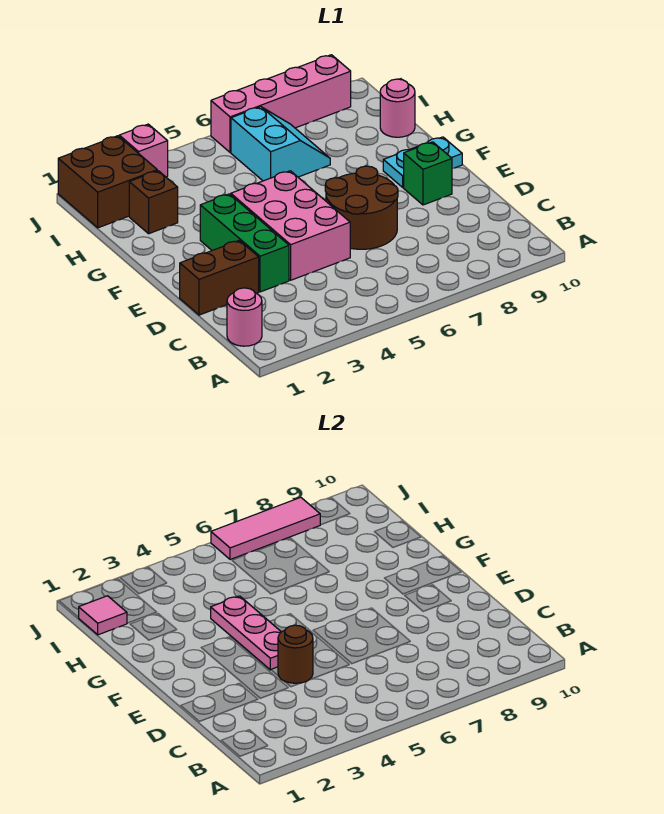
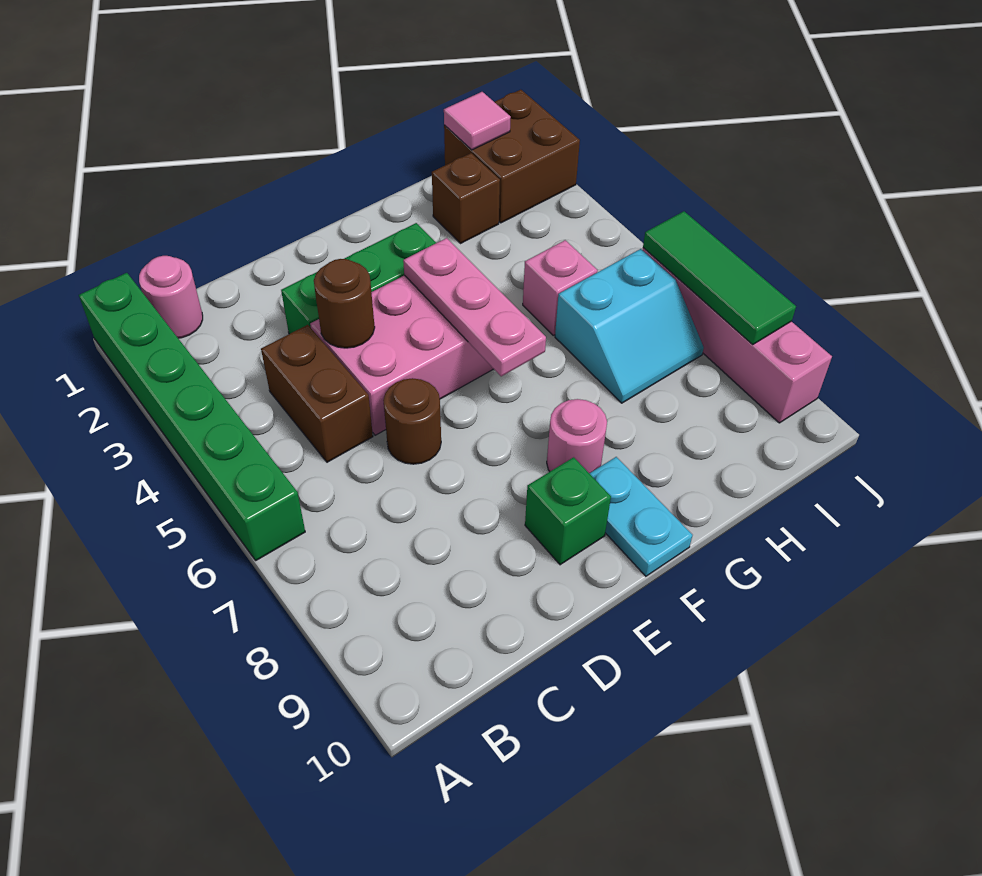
none -> green 1x6 brick [79,273,305,560]
brown 1x2 brick [180,240,259,315] -> brown 1x2 brick moved to [261,325,373,462]
brown 2x2 round brick [325,166,398,249] -> brown 1x1 round brick [383,378,441,464]
pink 1x3 plate [211,596,281,670] -> pink 1x3 plate turned to [403,238,546,376]
pink 1x1 round brick [380,79,415,137] -> pink 1x1 round brick moved to [547,399,607,473]
pink 1x1 brick [119,124,168,177] -> pink 1x1 brick moved to [523,240,598,335]
pink 1x3 tile [211,497,320,560] -> green 1x3 tile [643,211,796,345]

